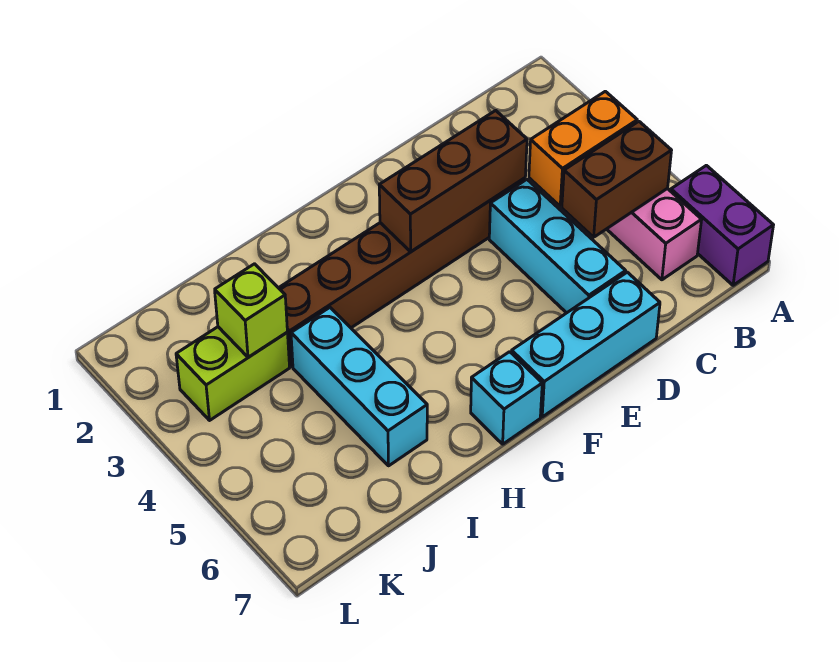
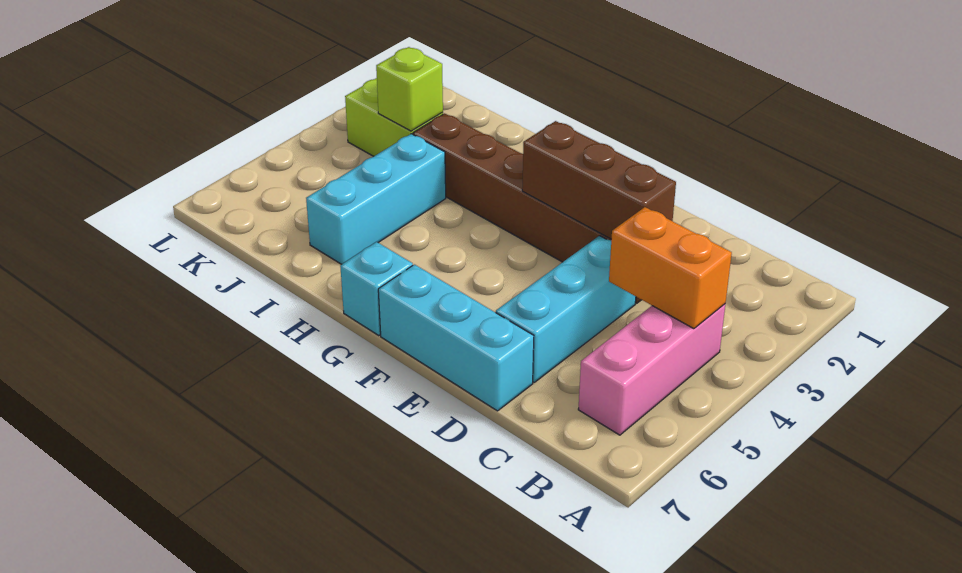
purple 1x2 brick [671,165,773,285] -> none
brown 1x2 brick [562,122,672,237] -> none

